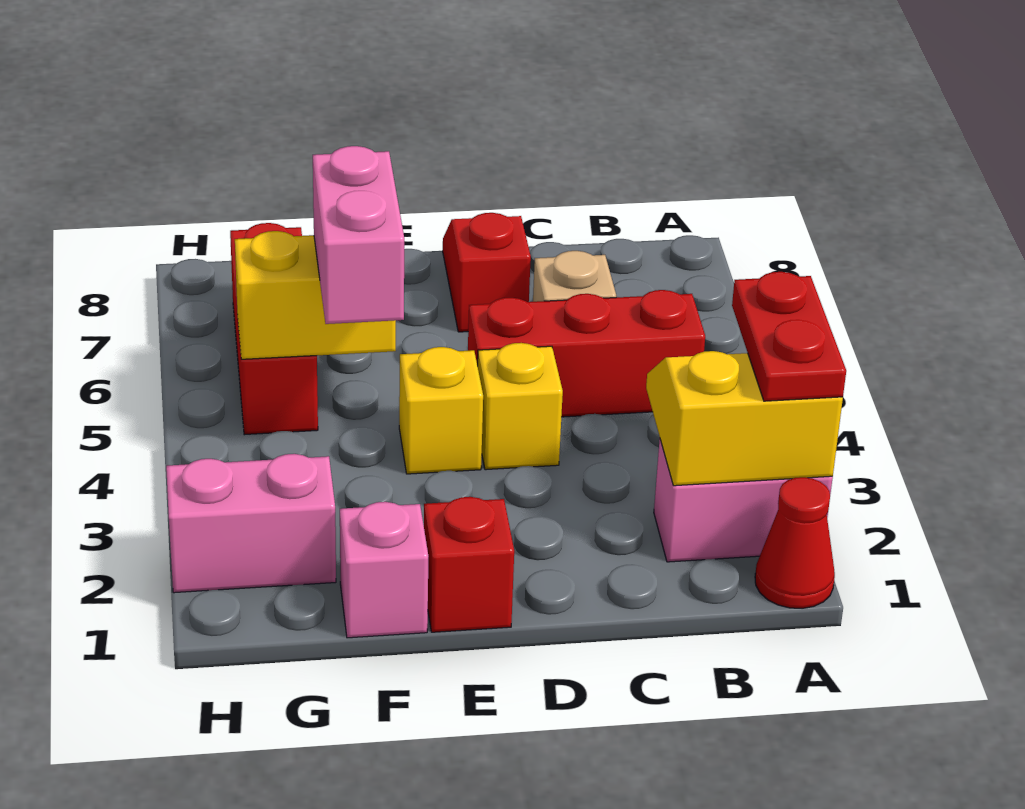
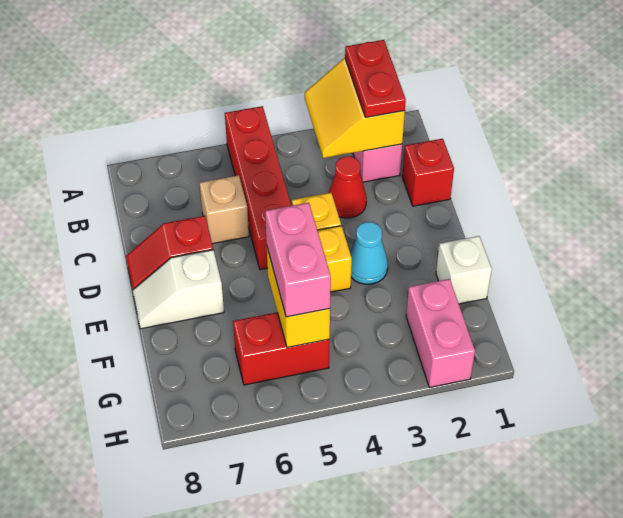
red 1x1 cone [755,477,835,608] -> red 1x1 cone moved to [329,156,367,218]
red 1x2 plate [732,272,846,401] -> red 1x2 plate turned to [345,40,406,117]
red 1x3 brick [468,290,705,417] -> red 1x4 brick [225,106,291,270]
red 1x1 brick [424,497,514,632] -> red 1x1 brick moved to [402,139,454,206]
none -> cyan 1x1 cone [350,222,388,284]
none -> white 1x2 slope [133,250,224,329]
pink 1x1 brick [340,502,428,638] -> white 1x1 brick [436,236,492,304]
pink 1x2 brick [313,146,404,324] -> pink 1x2 brick turned to [265,203,331,317]
red 1x3 brick [230,223,318,435] -> red 1x2 brick [233,312,330,385]

